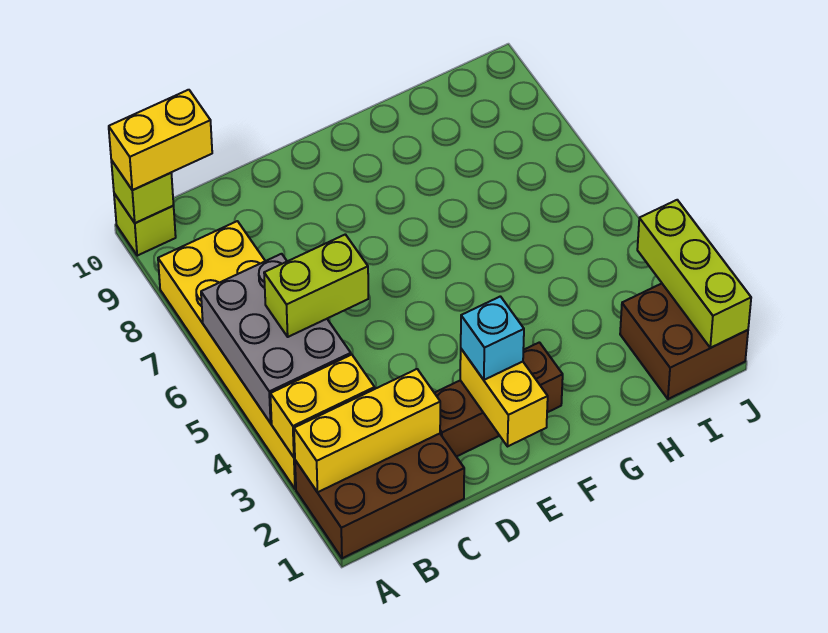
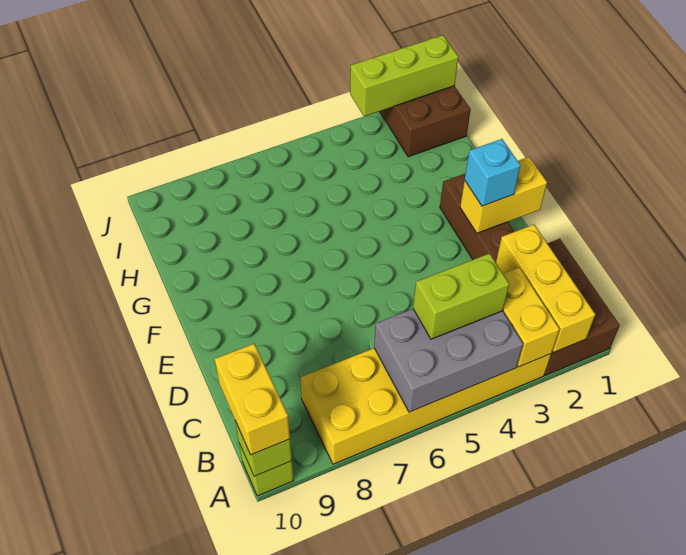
lime 1x2 brick [264,234,368,337] -> lime 1x2 brick turned to [413,253,509,339]

